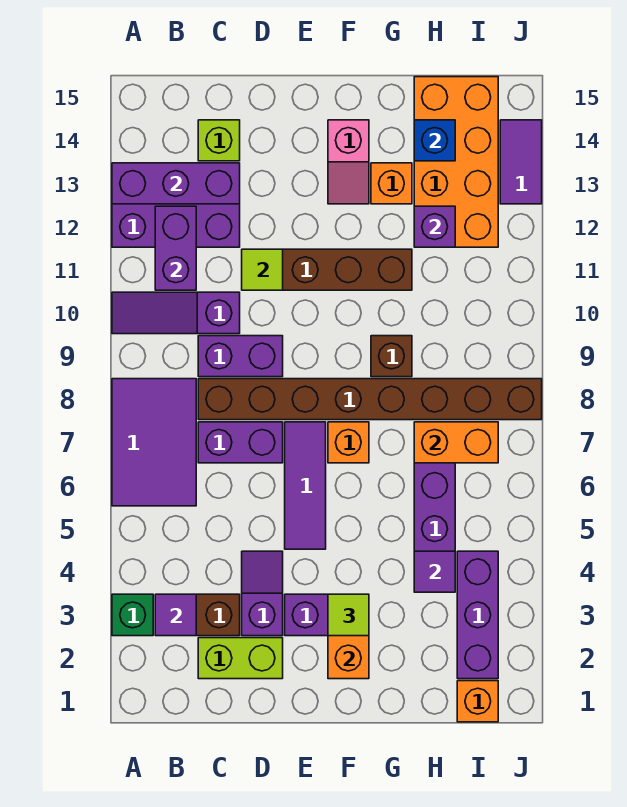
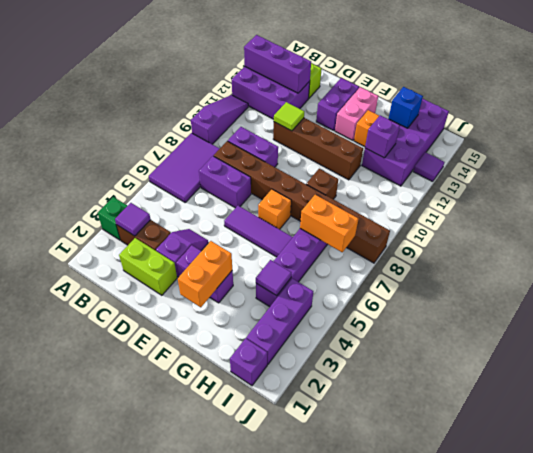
purple 1x3 slope [112,292,240,334] -> purple 1x3 slope turned to [191,95,248,144]
purple 1x2 brick [155,206,196,290] -> purple 1x2 brick moved to [316,78,359,131]
purple 1x3 tile [285,422,326,549] -> purple 1x3 tile turned to [224,206,293,257]
lime 1x1 tile [328,594,369,636] -> none
pink 1x2 slope [328,120,369,204] -> pink 1x2 brick [335,87,378,140]
orange 2x4 brick [414,77,498,247] -> purple 2x4 brick [362,99,449,186]
orange 1x1 brick [457,681,498,722] -> purple 1x1 brick [230,338,267,386]
purple 1x2 tile [500,120,542,204] -> purple 1x1 tile [413,152,444,182]

